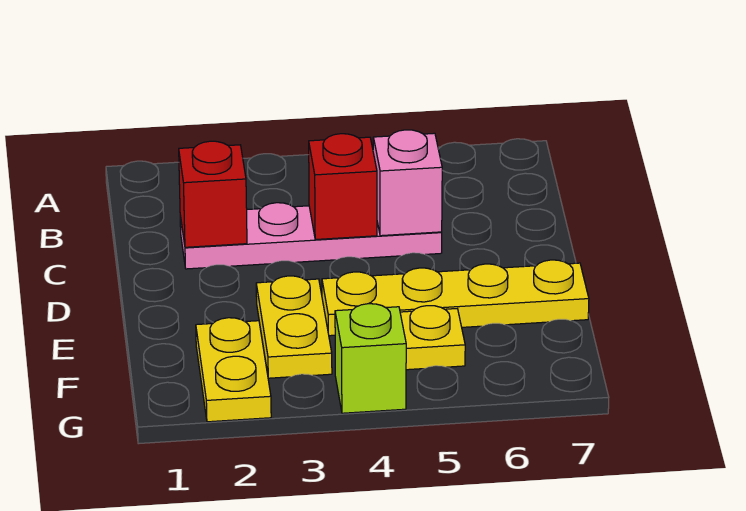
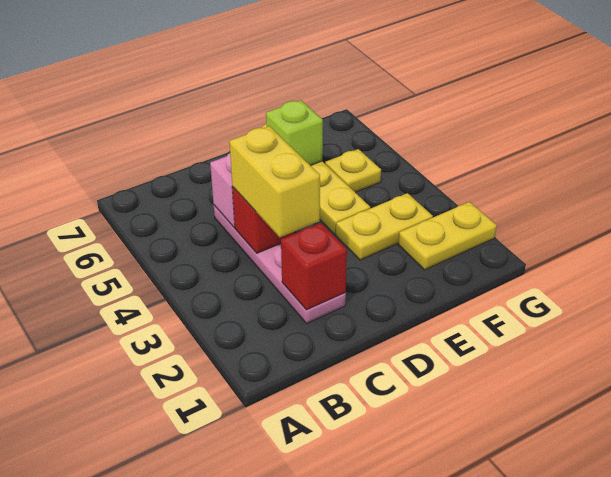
none -> yellow 1x2 brick [230,126,320,237]
lime 1x1 brick [335,304,406,413] -> lime 1x1 brick moved to [266,100,323,166]

